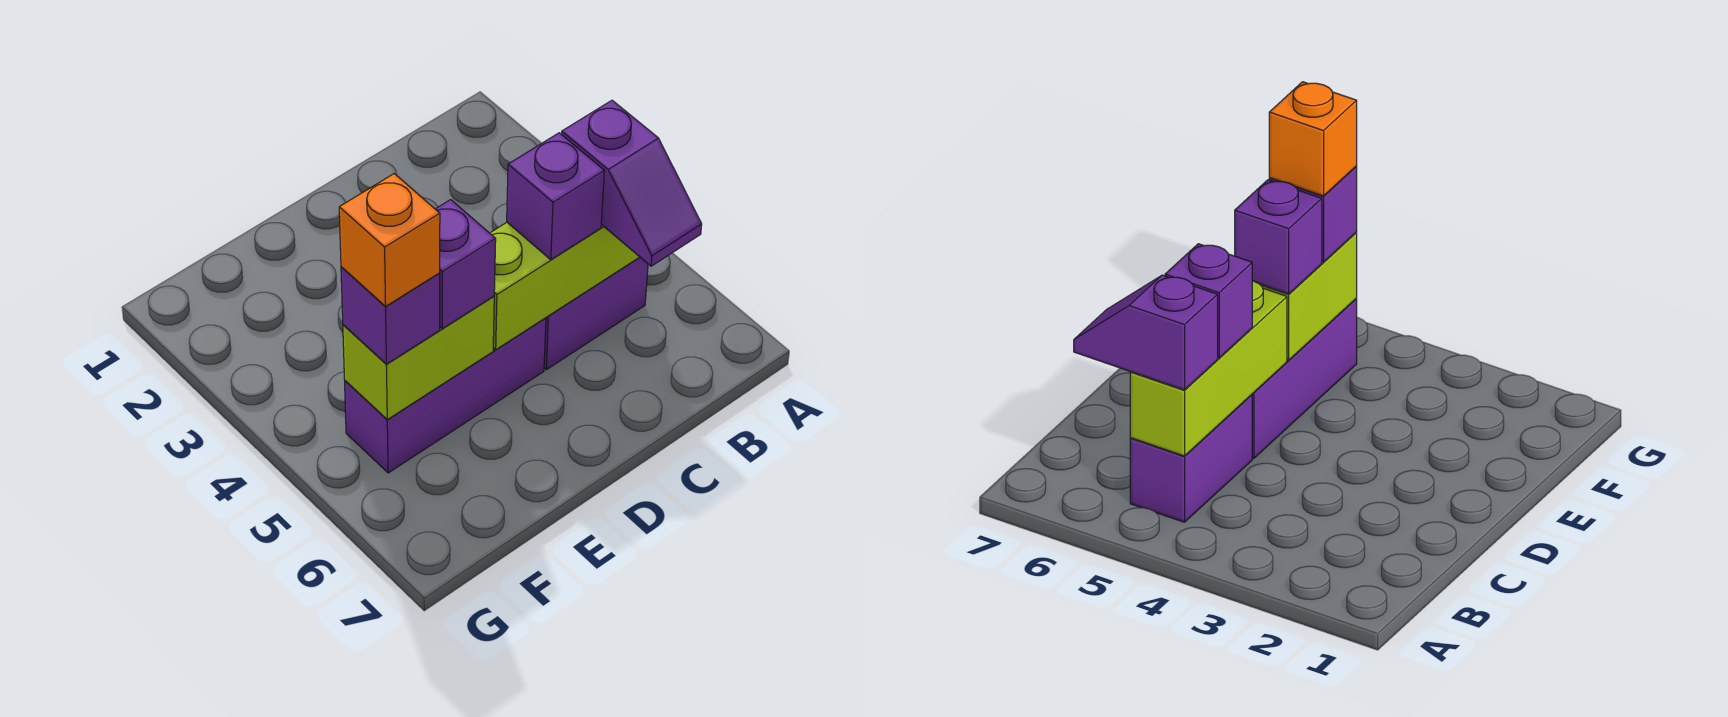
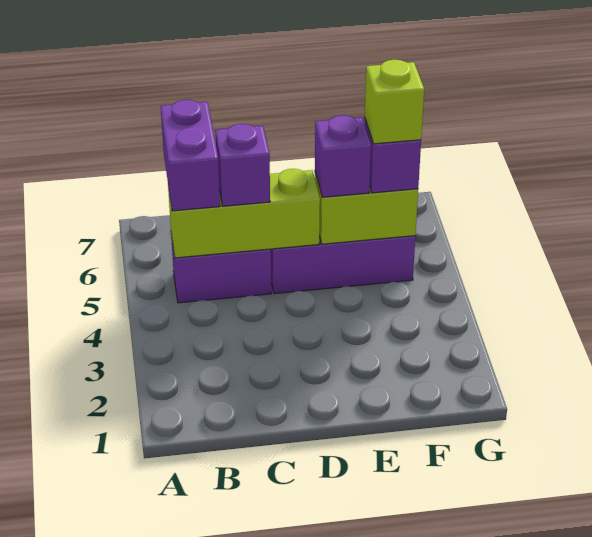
purple 1x2 slope [562,100,702,266] -> purple 1x2 brick [161,100,220,211]
orange 1x1 brick [339,174,440,306] -> lime 1x1 brick [365,60,424,144]

